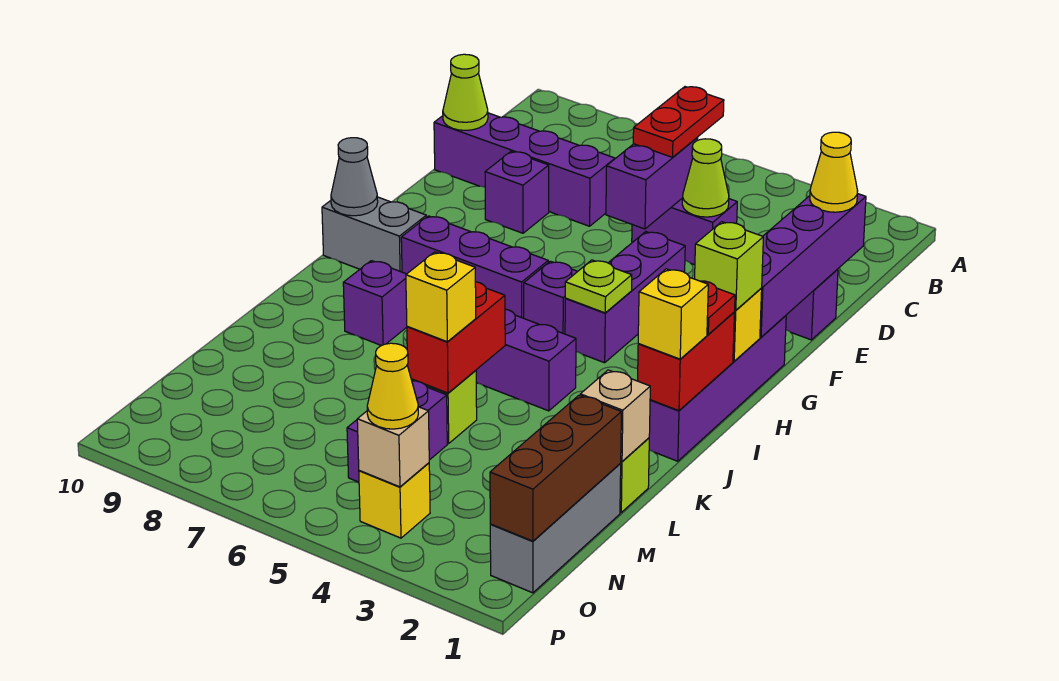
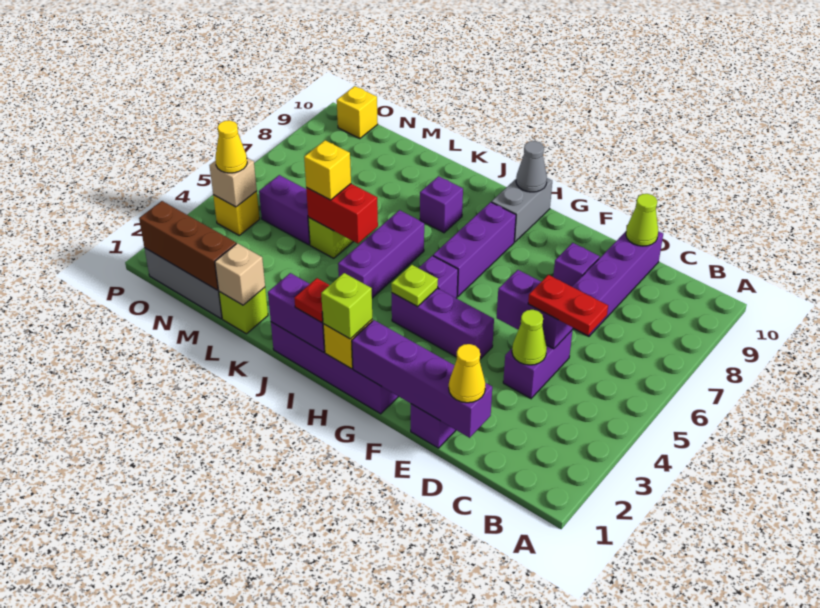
red 1x2 brick [638,313,734,411] -> purple 1x2 brick [268,273,325,352]
yellow 1x1 brick [638,269,708,359] -> yellow 1x1 brick moved to [337,86,378,139]

